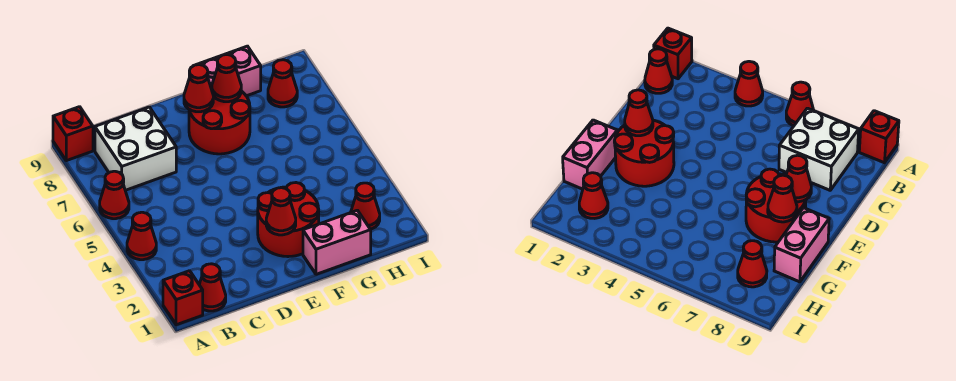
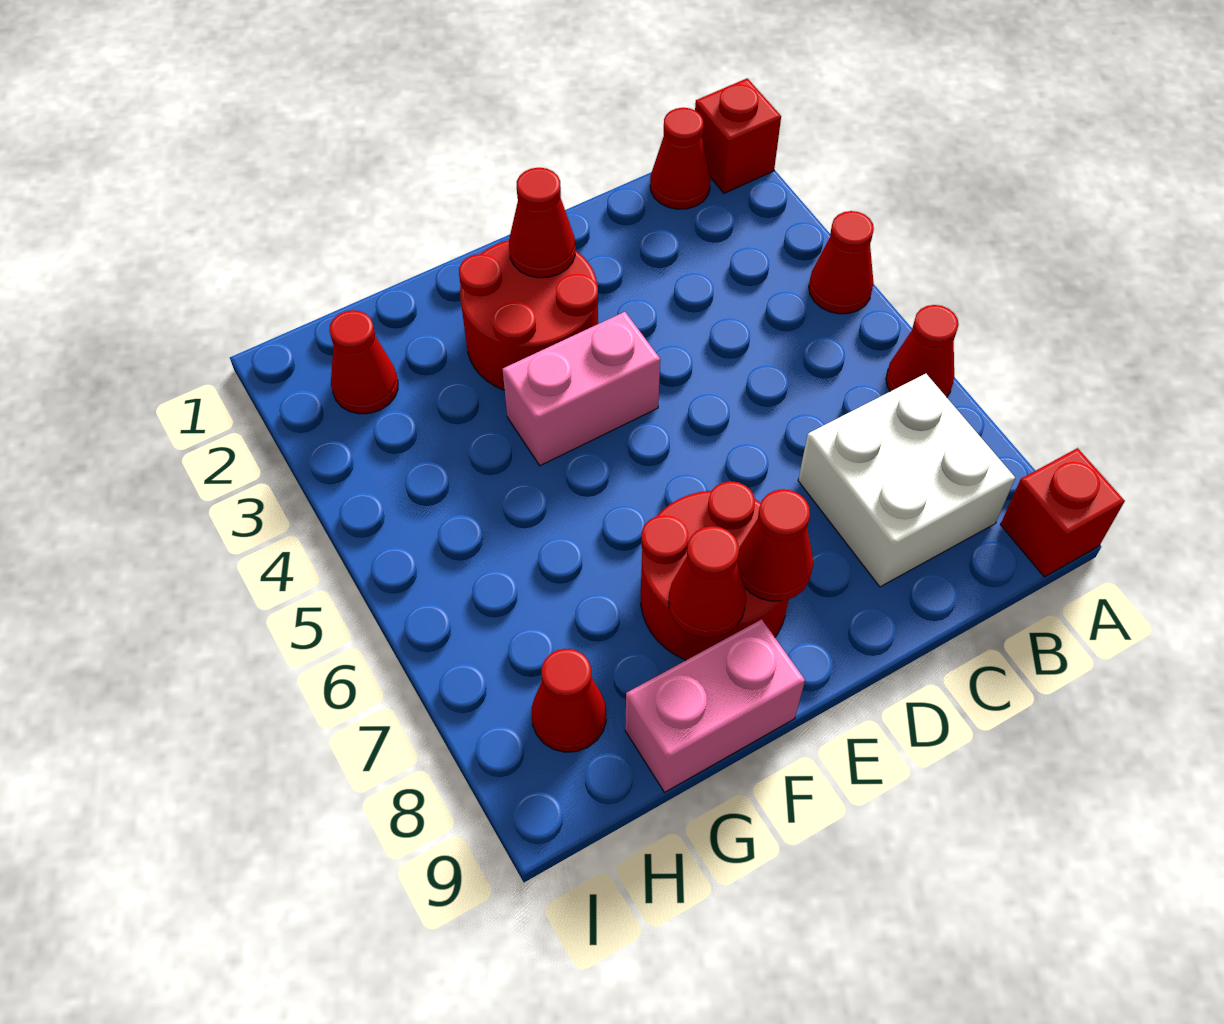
pink 1x2 brick [303,210,371,274] -> pink 1x2 brick moved to [503,312,660,466]

